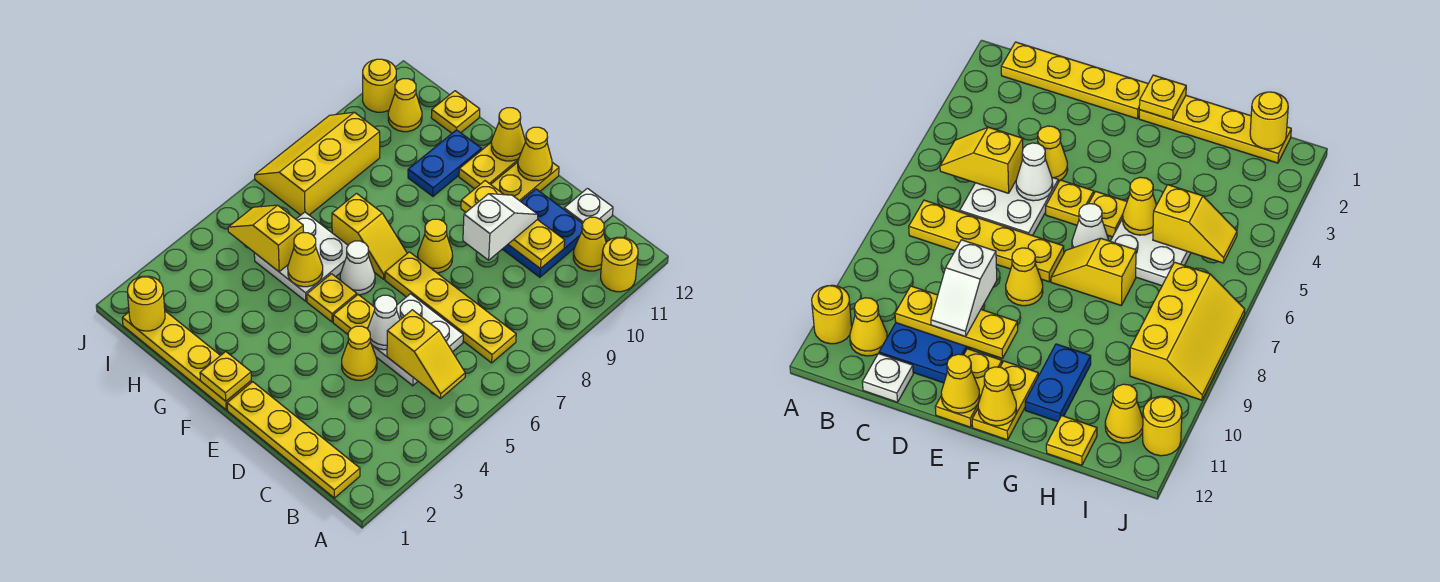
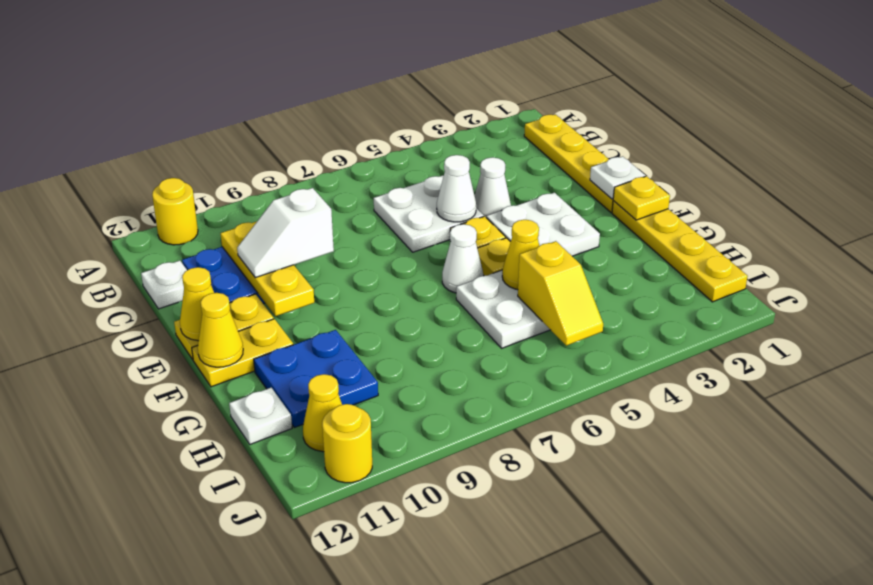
yellow 1x2 slope [387,310,465,398] -> none
yellow 1x4 plate [385,252,516,363] -> none
yellow 1x1 cone [573,217,606,271] -> none
yellow 1x1 cone [342,326,377,380] -> white 1x1 cone [475,157,511,217]
none -> white 1x1 plate [590,156,645,199]
none -> white 2x2 plate [486,193,600,256]
yellow 1x1 cone [418,219,453,273] -> none
yellow 1x2 slope [332,193,407,279] -> none
blue 1x2 plate [408,130,481,196] -> blue 2x2 plate [254,330,378,428]
yellow 1x1 plate [431,91,480,133] -> white 1x1 plate [229,388,292,444]
yellow 1x1 round brick [128,276,165,331] -> none
yellow 2x3 slope [255,112,380,215] -> none

